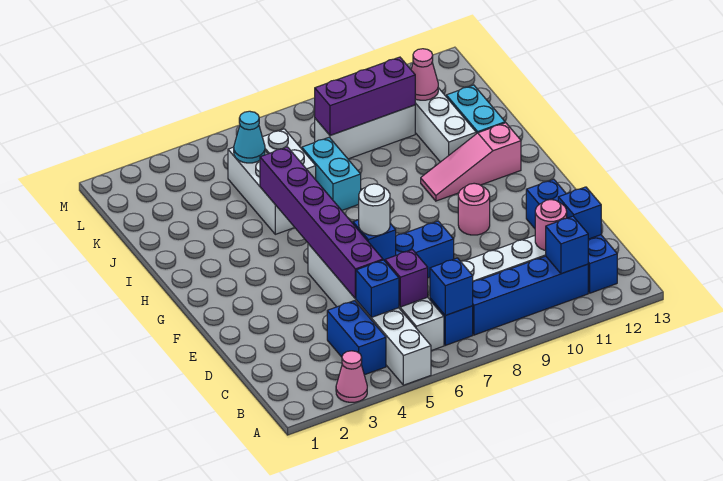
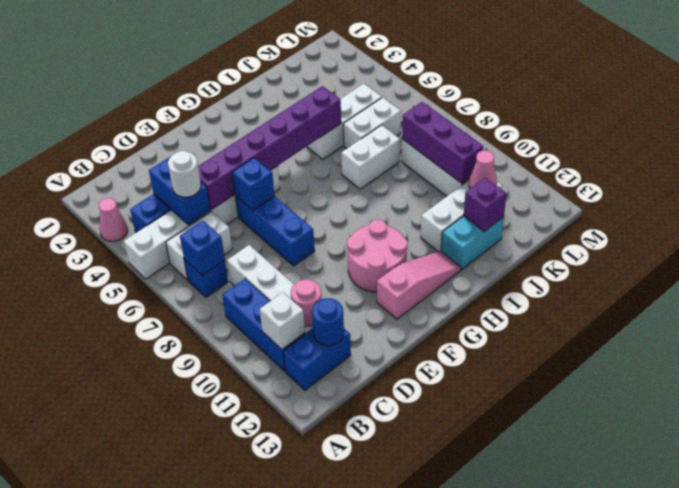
blue 1x4 brick [473,256,588,335] -> blue 1x3 brick [222,279,305,371]
blue 1x1 brick [546,216,588,274] -> white 1x1 brick [260,292,305,350]
blue 1x4 brick [526,179,617,293] -> blue 1x2 brick [283,329,351,390]
blue 1x1 brick [356,260,399,317] -> blue 1x2 brick [149,156,211,225]
purple 1x1 brick [385,250,428,307] -> purple 1x1 brick moved to [464,178,507,231]
blue 1x1 brick [558,187,601,239] -> blue 1x1 round brick [312,298,344,346]
white 1x1 round brick [359,184,390,236] -> white 1x1 round brick moved to [168,151,201,197]
pink 1x1 round brick [458,183,490,235] -> pink 2x2 round brick [347,220,408,292]
pink 1x3 slope [421,123,521,201] -> pink 1x3 slope turned to [377,251,461,319]
cyan 1x2 brick [302,137,361,210] -> white 1x2 brick [341,125,400,189]
cyan 1x1 cone [234,111,265,163] -> none

